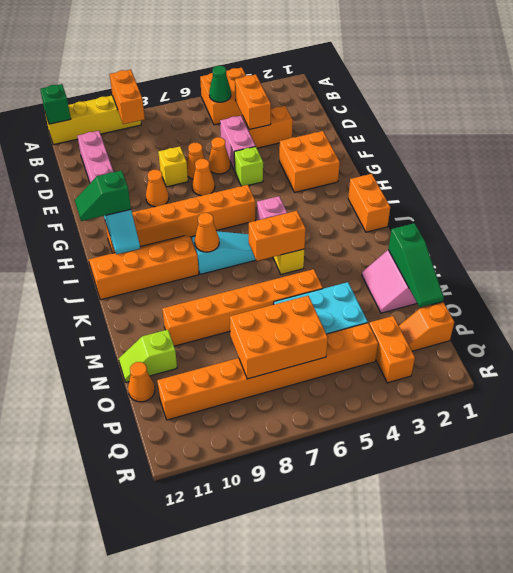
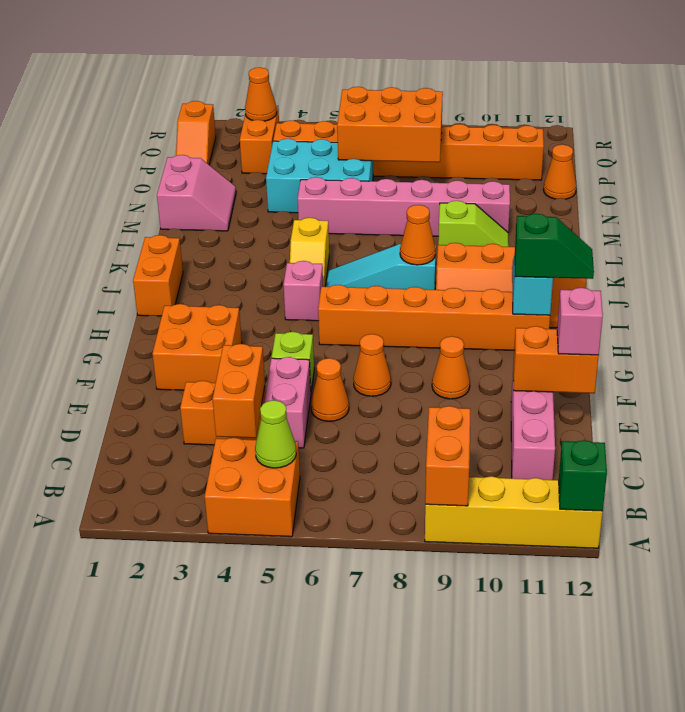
green 1x1 cone [209,66,231,102] -> lime 1x1 cone [255,400,296,468]
orange 1x1 cone [187,143,205,179] -> orange 1x1 cone moved to [245,67,277,121]
yellow 1x1 brick [158,147,188,187] -> none
none -> pink 1x1 brick [557,288,603,355]
orange 1x2 brick [249,211,306,261] -> orange 1x2 brick moved to [513,326,599,393]
green 1x3 slope [388,223,444,307] -> none
orange 1x6 brick [162,269,323,346] -> pink 1x6 brick [298,177,510,236]
lime 1x2 slope [119,330,177,382] -> lime 1x2 slope moved to [438,201,509,247]
orange 1x2 slope [399,302,454,351] -> orange 1x2 slope turned to [176,101,216,165]

